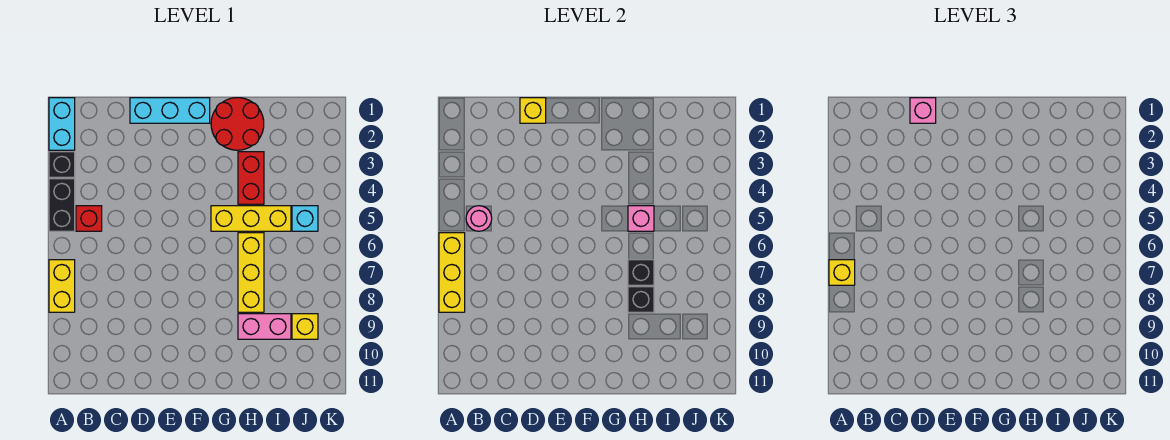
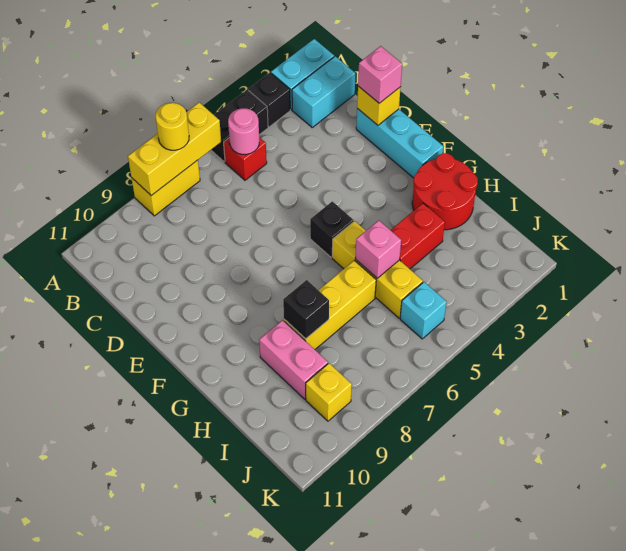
yellow 1x1 brick [829,260,855,285] -> yellow 1x1 round brick [156,103,189,150]
none -> cyan 1x2 brick [292,56,355,127]
black 1x1 brick [628,260,654,285] -> black 1x1 brick moved to [310,201,354,257]

